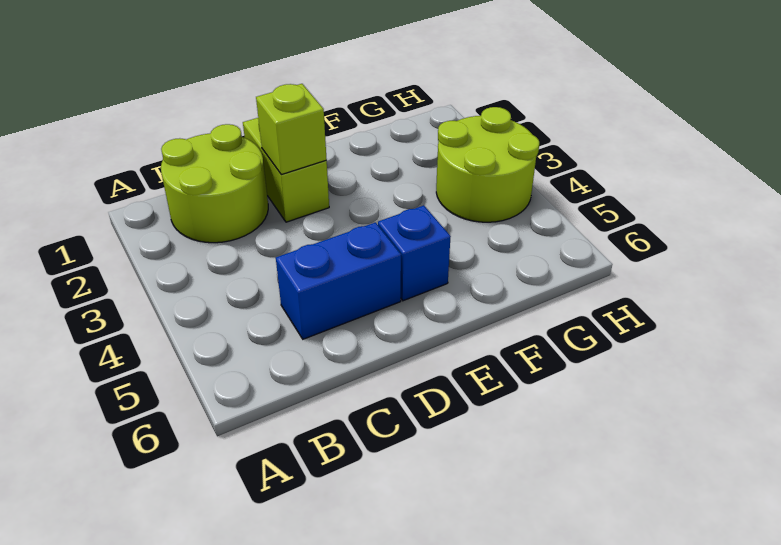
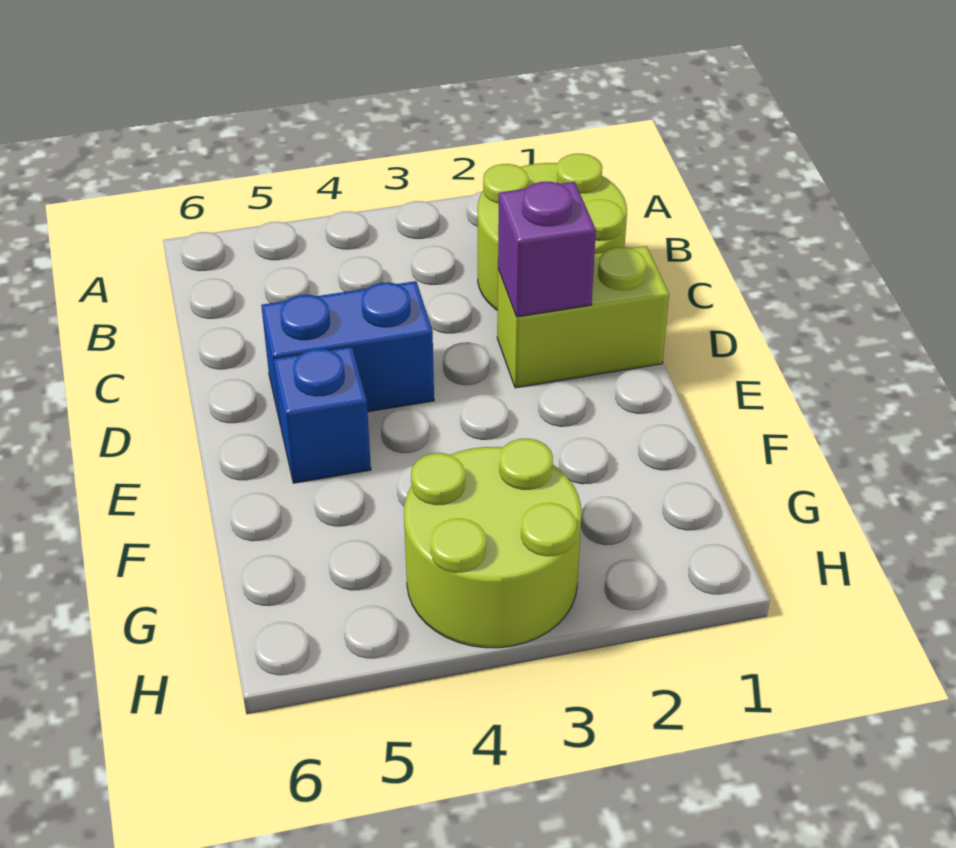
blue 1x2 brick [276,222,401,339] -> blue 1x2 brick turned to [261,281,434,426]
lime 1x1 brick [256,84,327,175] -> purple 1x1 brick [498,182,596,317]

